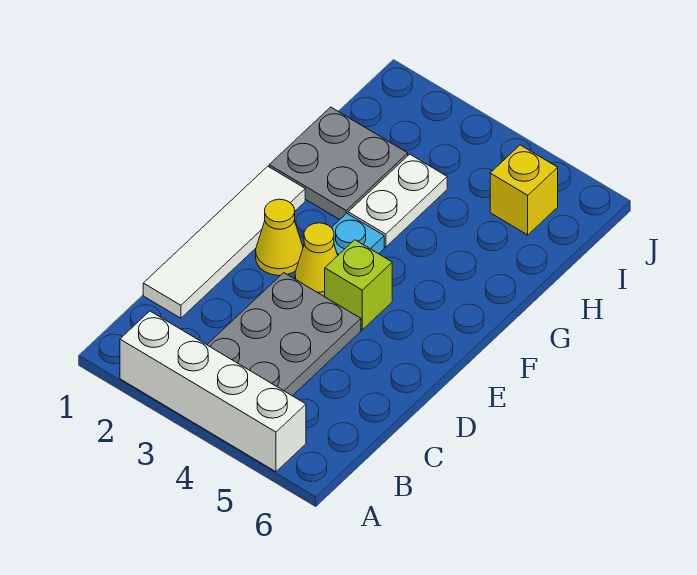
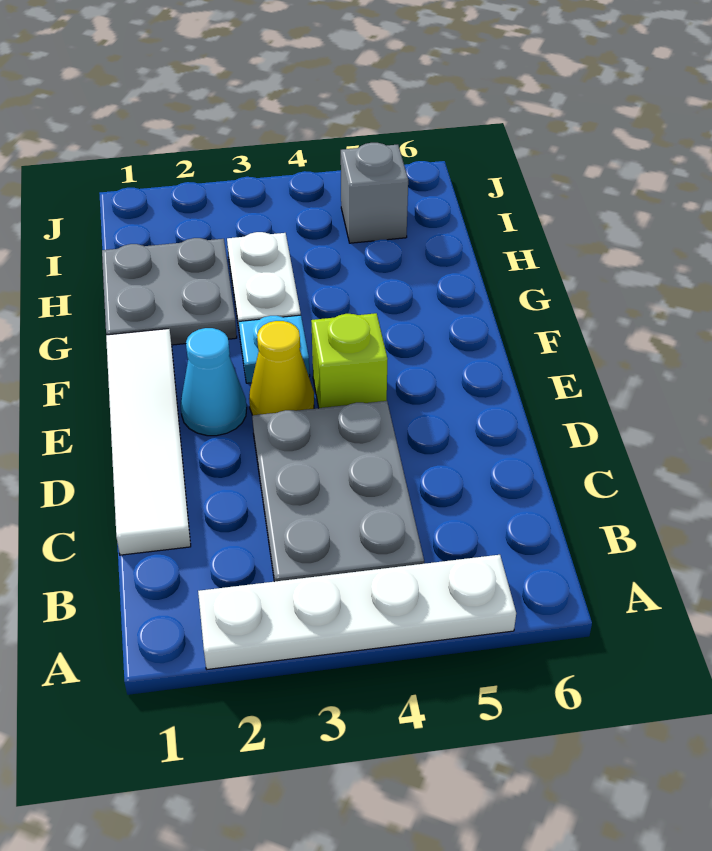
white 1x4 brick [120,311,306,472] -> white 1x4 plate [198,555,516,669]
yellow 1x1 cone [256,199,303,276] -> cyan 1x1 cone [181,328,247,436]
yellow 1x1 brick [490,145,558,235] -> grey 1x1 brick [341,143,408,243]

